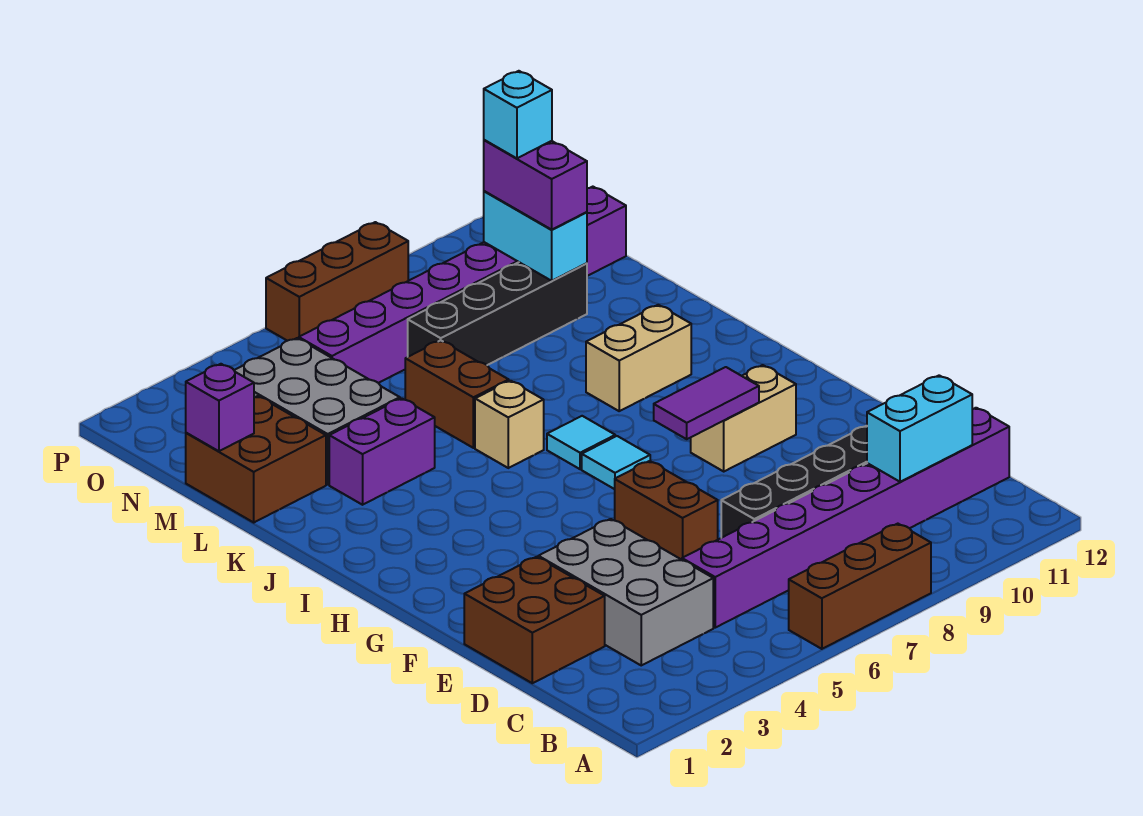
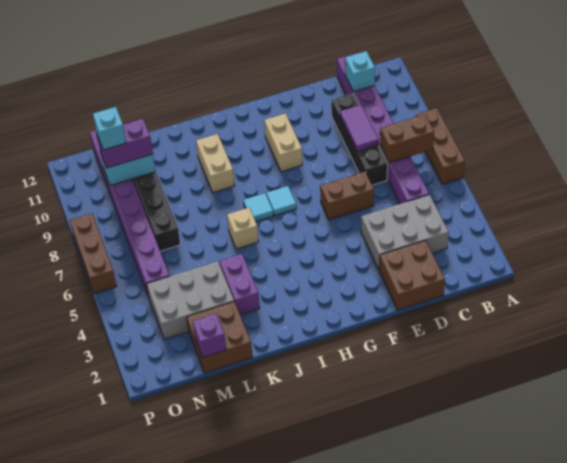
cyan 1x2 brick [867,375,972,482] -> cyan 1x1 brick [345,51,375,92]
purple 1x2 tile [654,367,759,439] -> purple 1x2 tile moved to [340,105,379,152]
brown 1x2 brick [405,340,509,448] -> brown 1x2 brick moved to [380,115,434,163]

